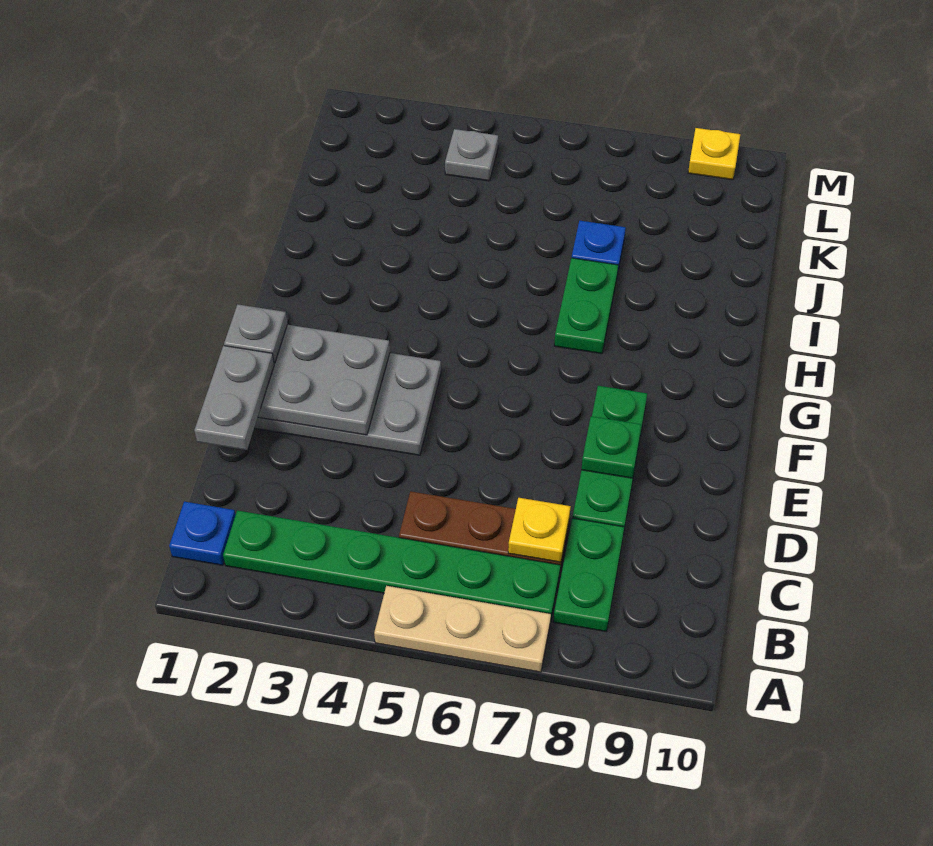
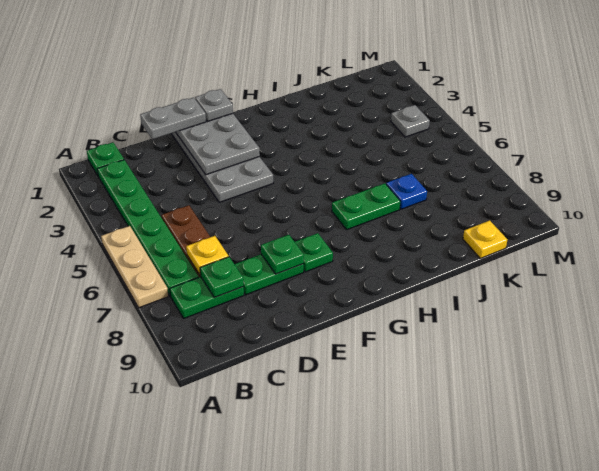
blue 1x1 plate [169,502,236,565] -> green 1x1 plate [87,142,124,175]
none -> green 1x1 plate [200,257,244,298]
yellow 1x1 plate [688,128,740,180] -> yellow 1x1 plate moved to [463,220,507,259]

